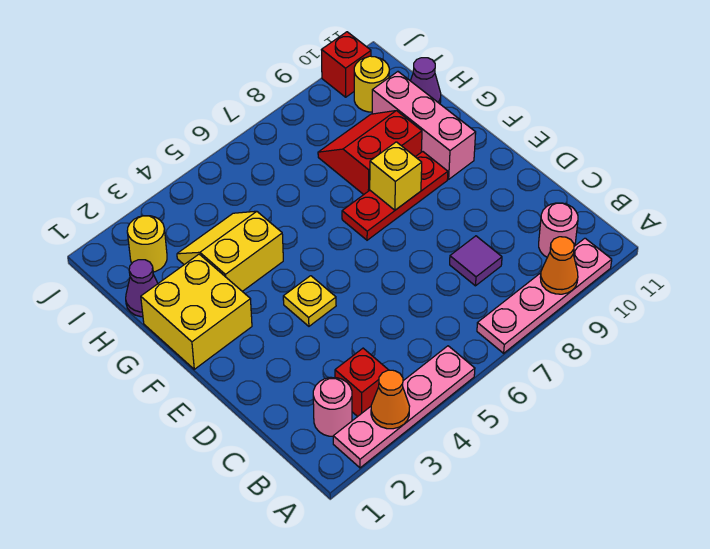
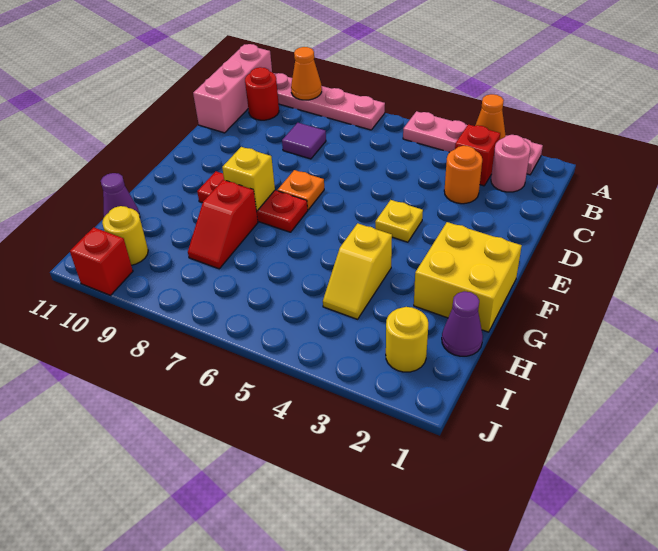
pink 1x1 round brick [539,203,578,257] -> red 1x1 round brick [245,67,279,120]
none -> orange 1x1 round brick [444,146,482,204]
none -> orange 1x1 plate [278,170,324,210]
pink 1x3 brick [372,72,476,179] -> pink 1x3 brick moved to [193,44,272,133]
yellow 2x2 slope [177,211,283,291] -> yellow 1x2 slope [323,223,392,319]
red 2x2 slope [318,111,422,194] -> red 1x2 slope [188,180,258,269]

